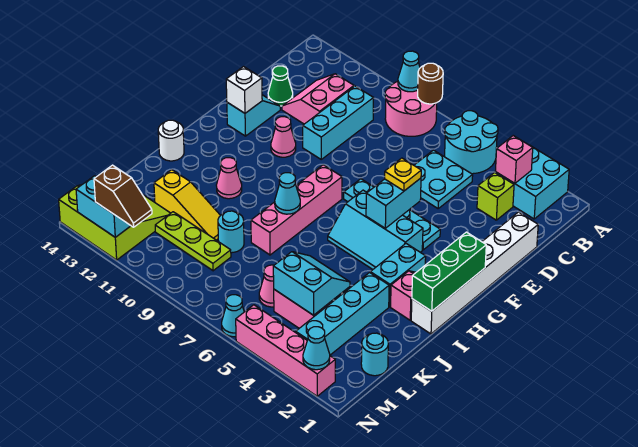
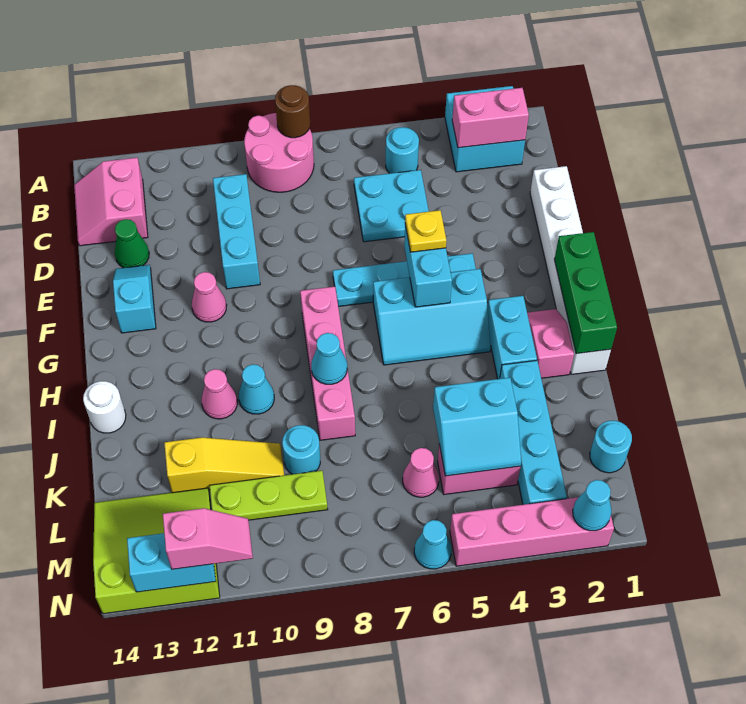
cyan 2x2 round brick [445,111,498,174] -> cyan 1x1 round brick [386,127,419,173]
cyan 1x1 cone [398,51,420,92] -> cyan 1x1 cone moved to [239,364,274,414]
pink 1x1 brick [495,136,533,183] -> pink 1x2 brick [452,88,529,148]
lime 1x1 brick [477,172,514,220] -> none
pink 2x2 slope [282,74,354,124] -> pink 2x2 slope moved to [74,158,148,246]
white 1x1 brick [226,67,262,113] -> none
cyan 2x2 slope [273,252,350,315] -> cyan 2x2 slope turned to [433,378,521,476]
brown 1x2 slope [94,165,152,227] -> pink 1x2 slope [163,508,253,569]

